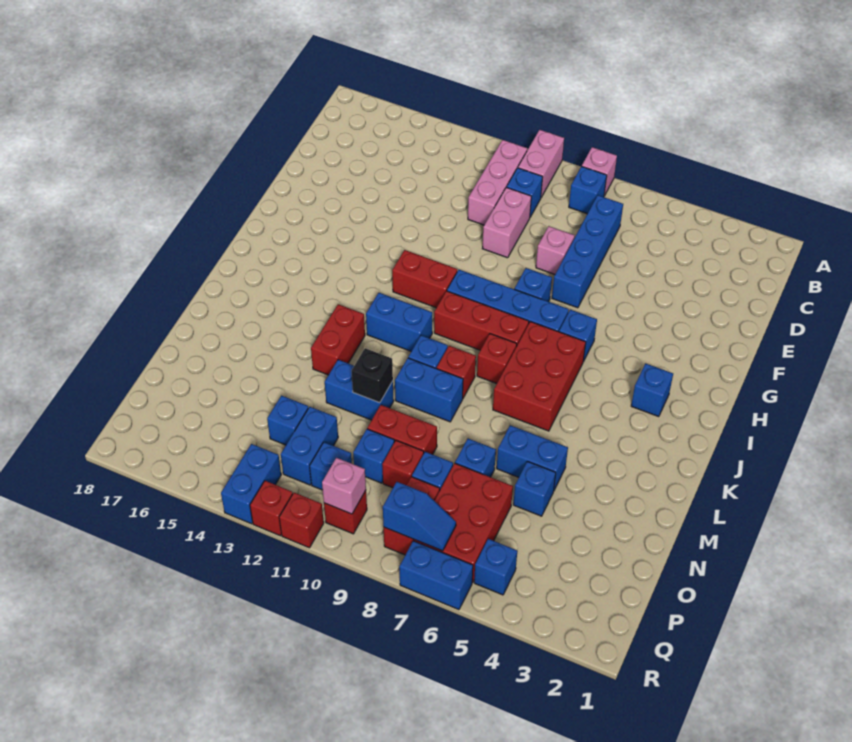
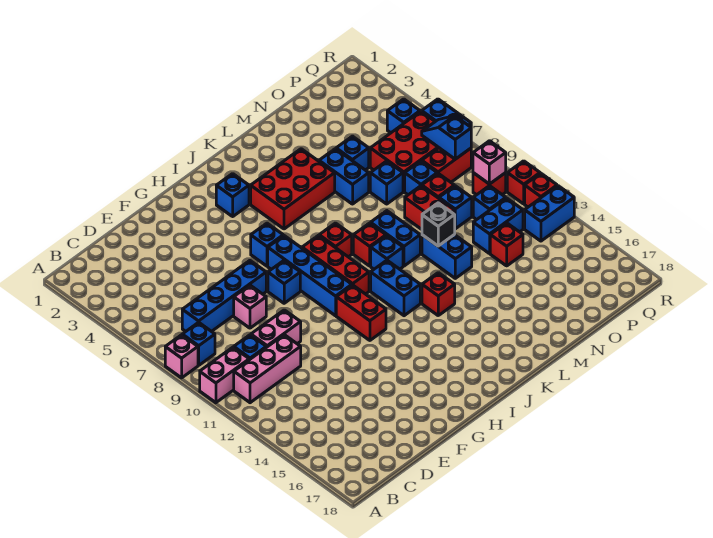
red 2x3 brick [493,321,586,431] -> red 2x3 brick moved to [251,149,335,229]
red 1x2 brick [311,304,365,375] -> red 1x1 brick [422,273,455,315]
blue 1x1 brick [267,396,308,445] -> red 1x1 brick [490,223,523,266]

